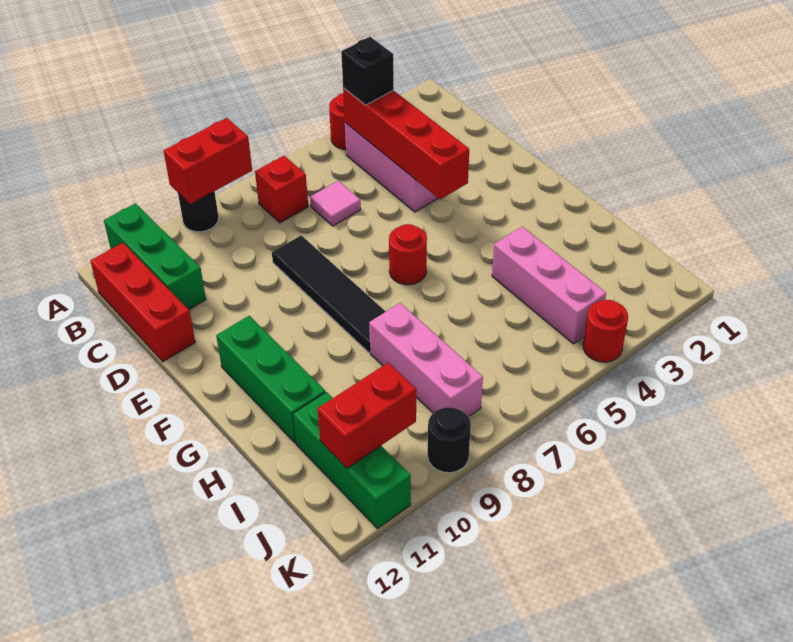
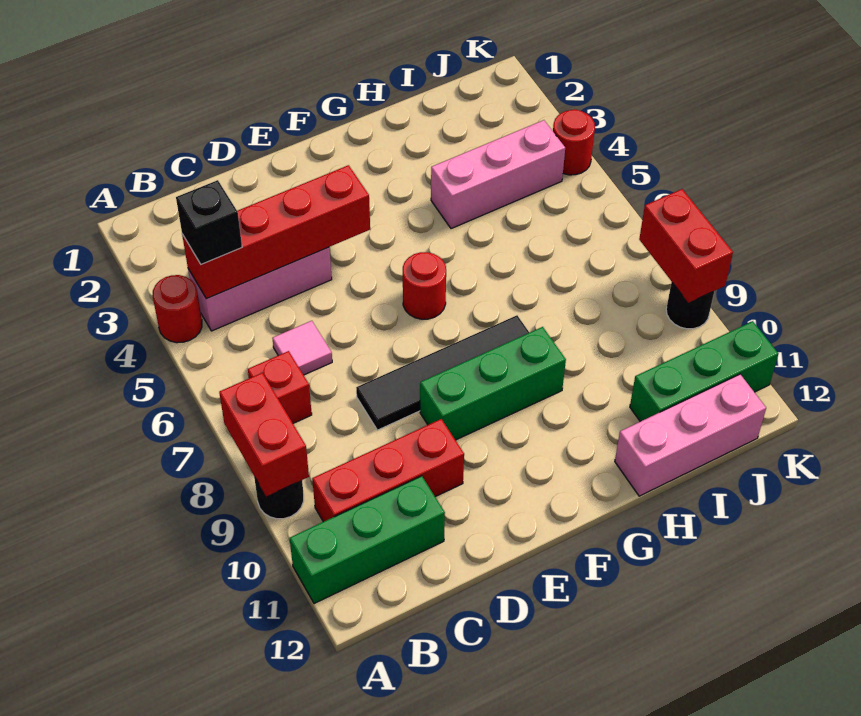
red 1x3 brick [90,243,195,362] -> red 1x3 brick moved to [312,419,464,522]
green 1x3 brick [216,316,325,443] -> green 1x3 brick moved to [420,327,566,440]
pink 1x3 brick [369,303,483,417] -> pink 1x3 brick moved to [615,374,766,496]
red 1x2 brick [318,363,416,468] -> red 1x2 brick moved to [639,189,733,303]

